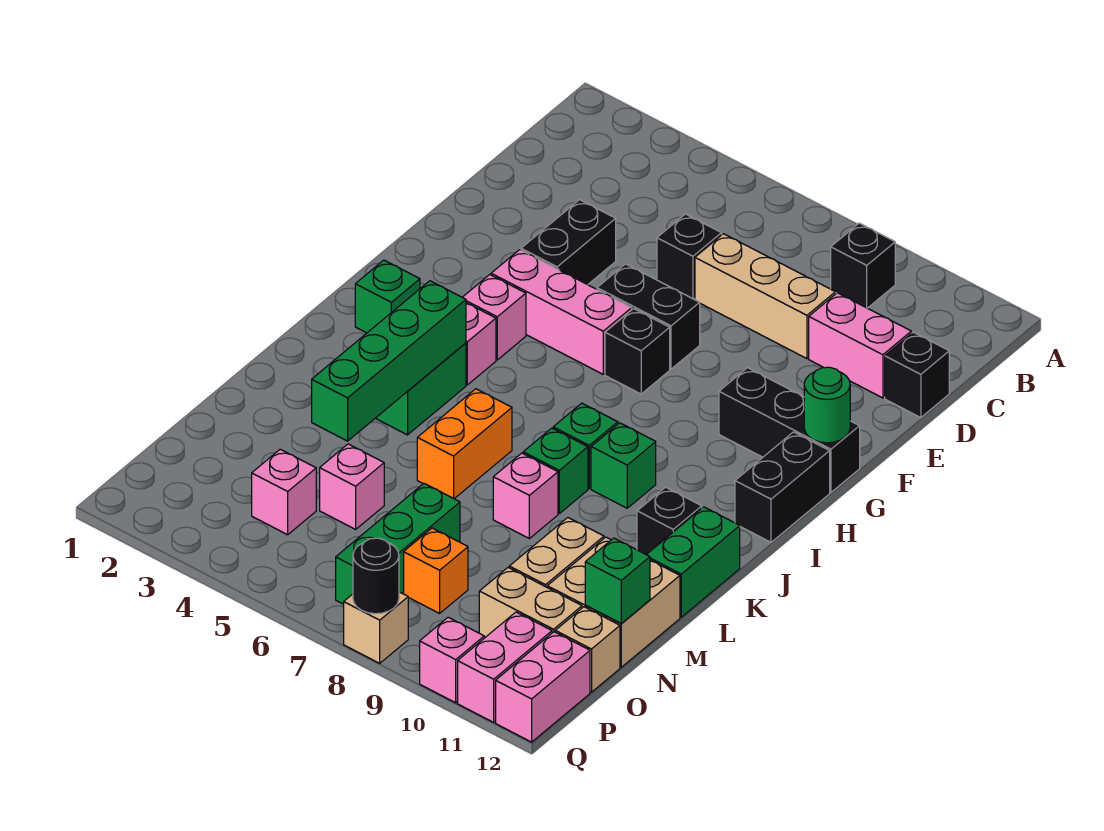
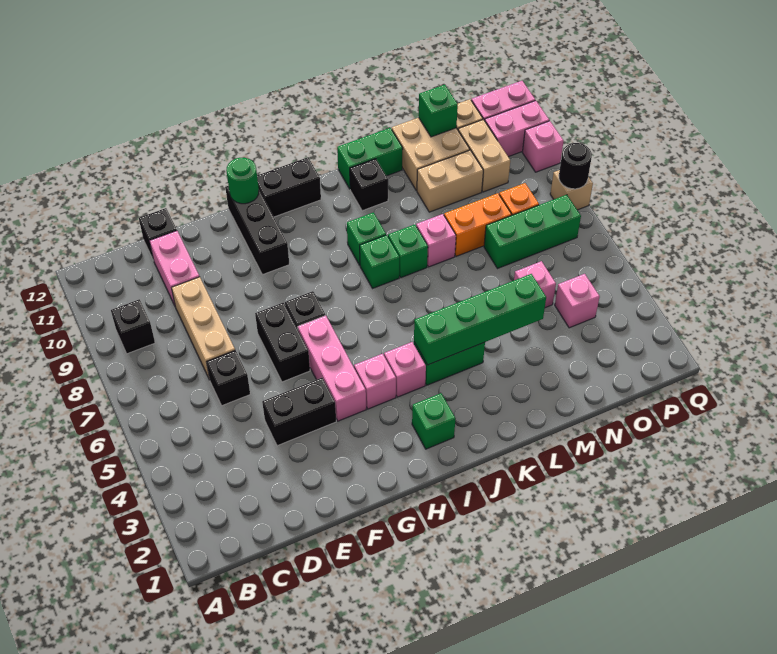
orange 1x2 brick [417,389,512,499] -> orange 1x2 brick moved to [444,193,512,256]

